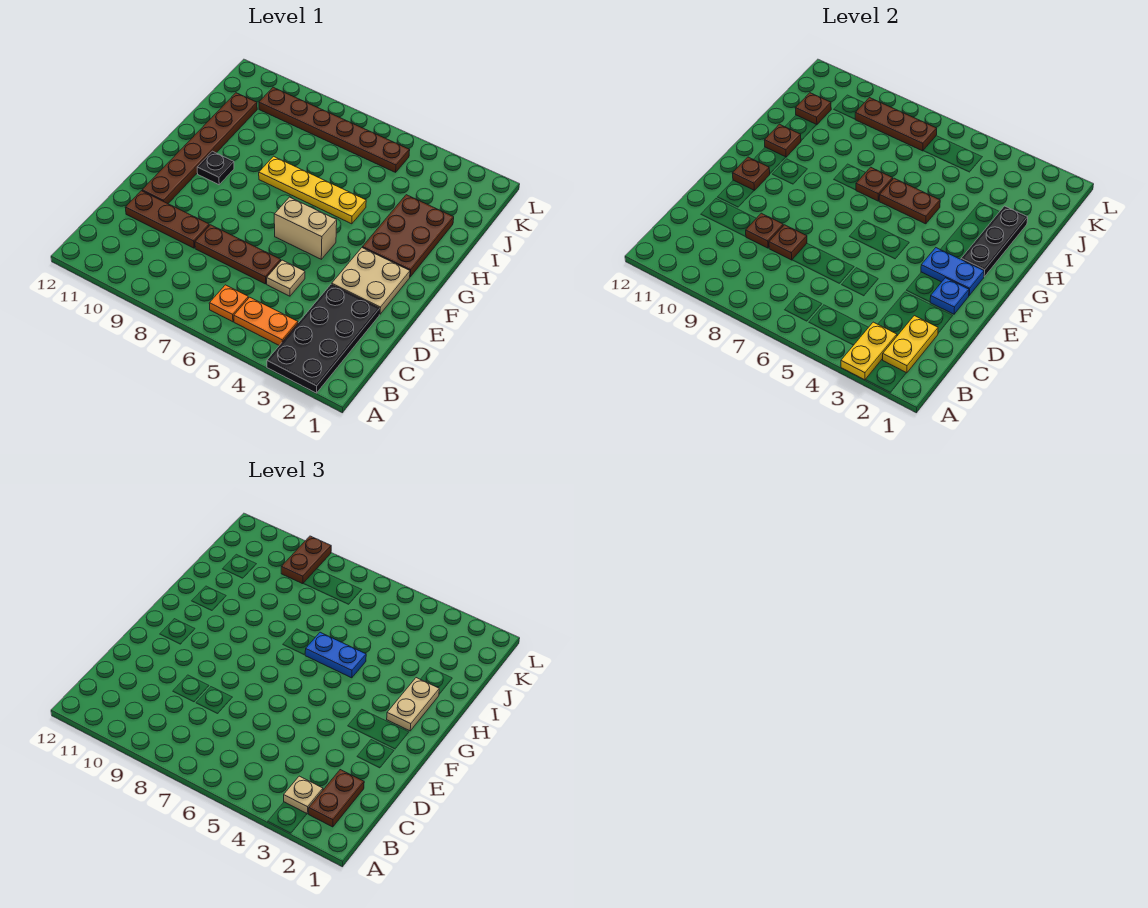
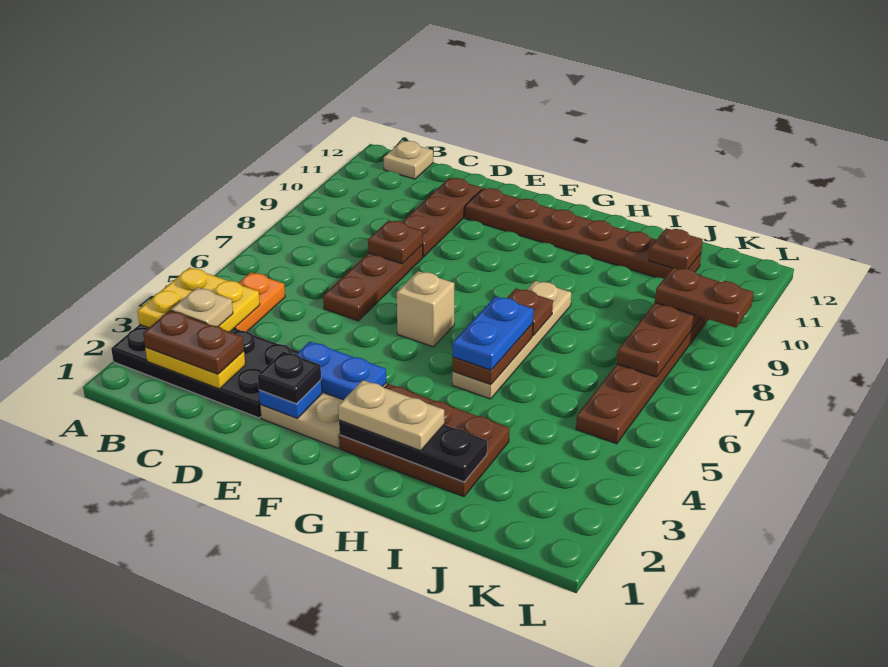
yellow 1x2 plate [841,322,897,380] -> yellow 2x2 plate [137,267,260,332]
orange 1x1 plate [209,285,248,322] -> none
tan 1x1 plate [267,260,305,296] -> tan 1x1 plate moved to [384,141,433,179]
brown 1x1 plate [746,213,783,248] -> none
blue 1x2 plate [921,248,984,295] -> blue 1x2 plate turned to [297,342,386,400]
tan 1x2 brick [274,197,337,259] -> tan 1x1 brick [397,271,454,347]
brown 1x1 plate [732,157,770,190] -> none
black 1x1 plate [197,151,234,185] -> black 1x1 plate moved to [257,351,321,404]
yellow 1x4 plate [259,156,366,224] -> tan 1x4 plate [452,281,571,399]
brown 1x1 plate [764,124,801,157] -> none

